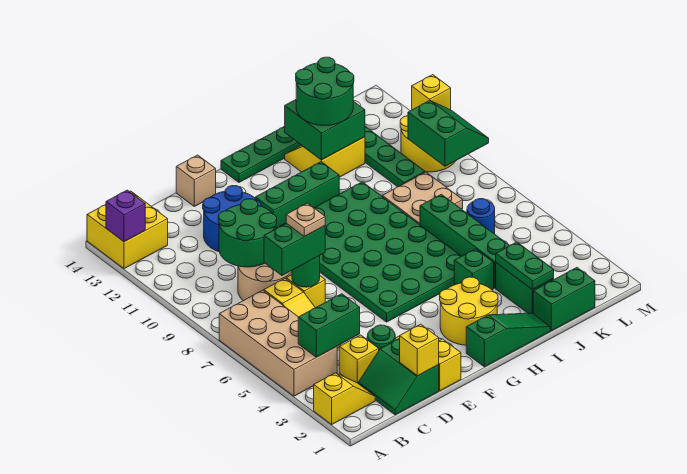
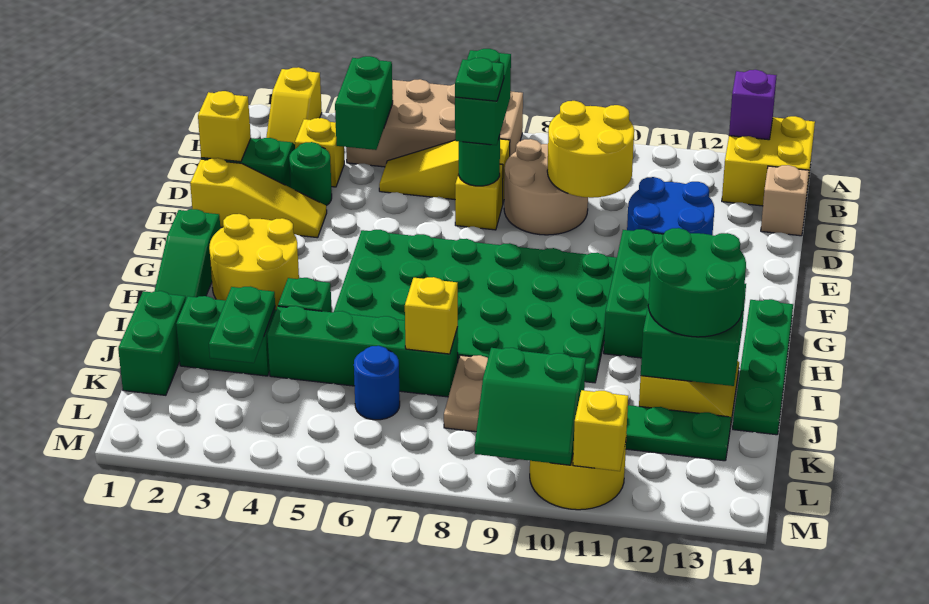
green 2x2 round brick [218,199,277,267] -> yellow 2x2 round brick [547,101,634,198]
tan 1x1 plate [286,203,325,237] -> green 1x1 plate [455,58,504,101]
tan 1x1 brick [176,155,216,206] -> tan 1x1 brick moved to [761,165,809,236]
green 1x2 plate [496,242,554,290] -> green 1x2 plate turned to [209,286,275,363]
none -> yellow 1x1 brick [405,277,458,354]

